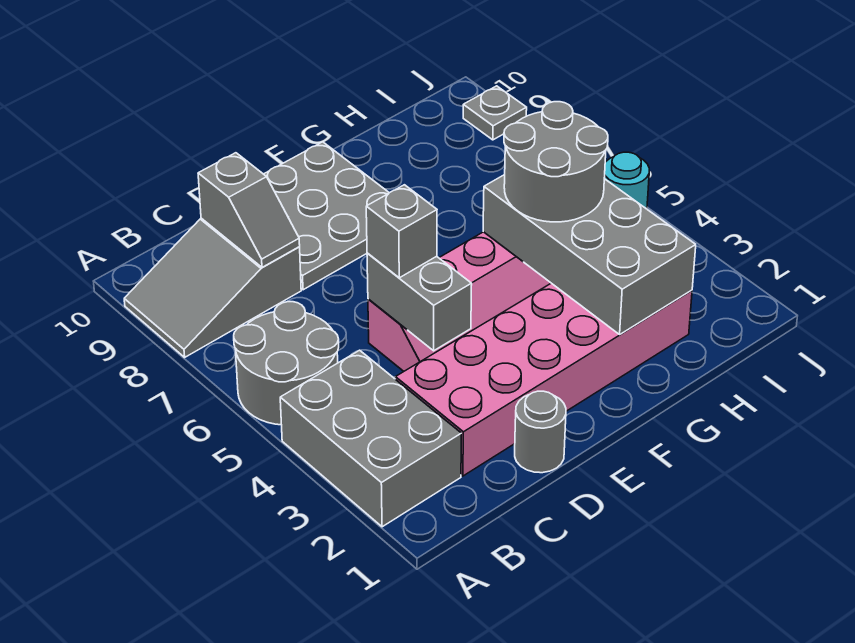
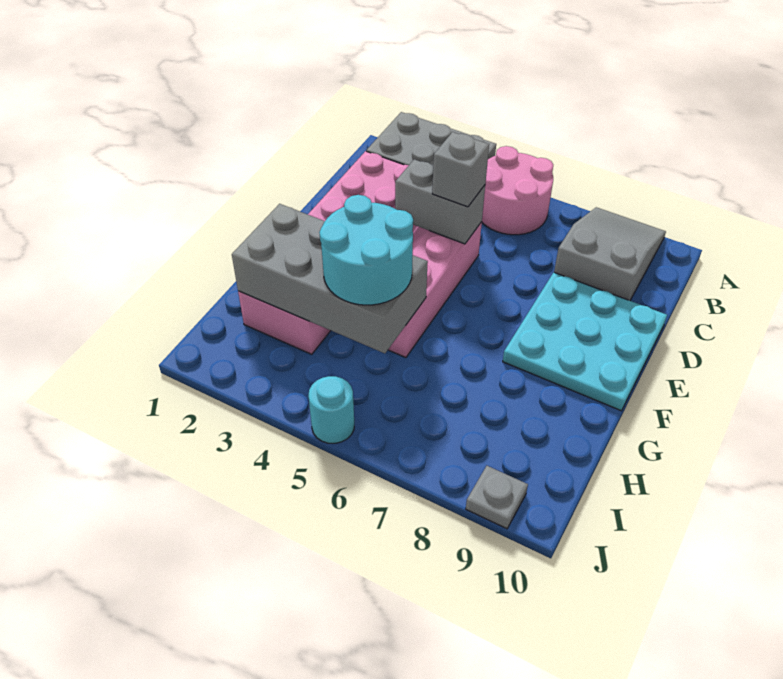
grey 2x2 round brick [234,302,339,425] -> pink 2x2 round brick [482,146,553,235]
grey 1x2 slope [198,153,300,268] -> none
grey 1x1 round brick [515,391,566,473] -> none
grey 3x3 plate [264,142,389,290] -> cyan 3x3 plate [503,272,667,411]
grey 2x2 round brick [504,102,608,222] -> cyan 2x2 round brick [319,195,413,305]

